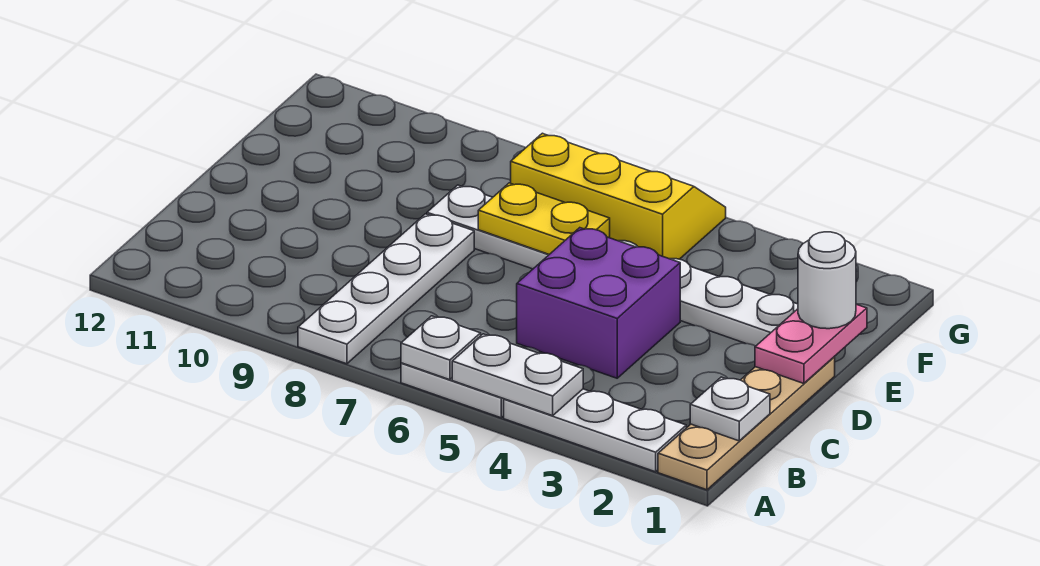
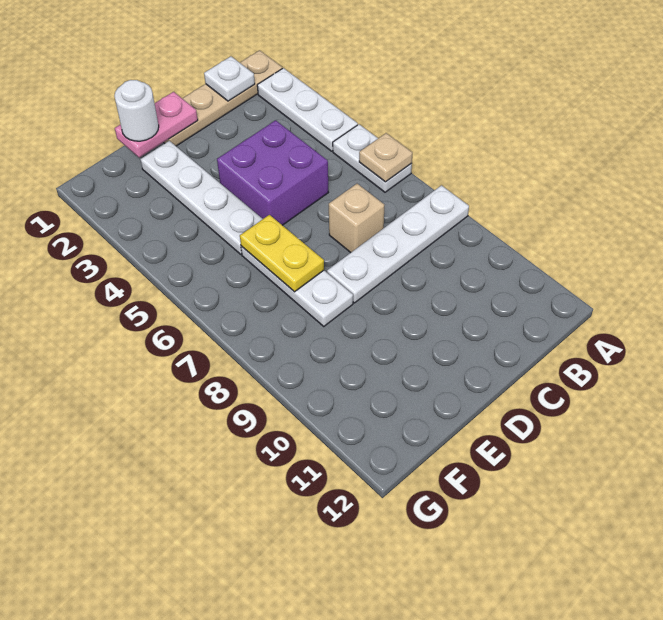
white 1x2 plate [452,334,583,416] -> none
white 1x1 plate [401,316,481,380] -> tan 1x1 plate [359,133,412,182]
none -> tan 1x1 brick [329,184,384,253]
yellow 2x3 slope [511,133,726,259] -> none

